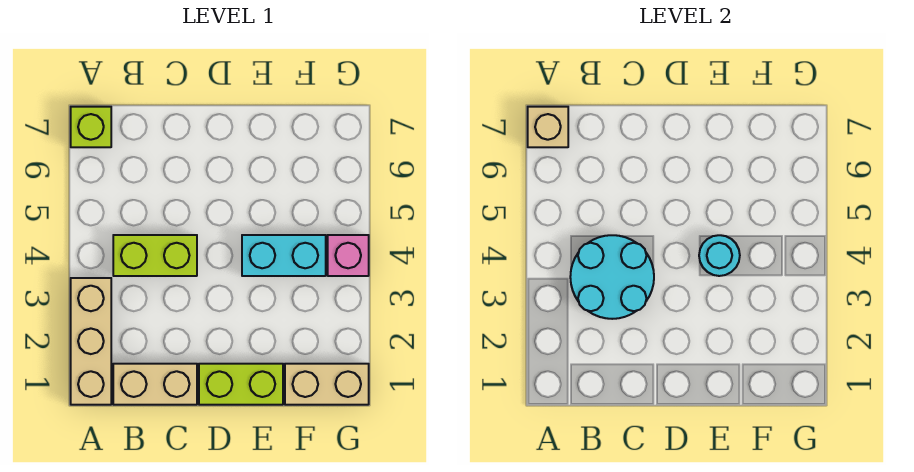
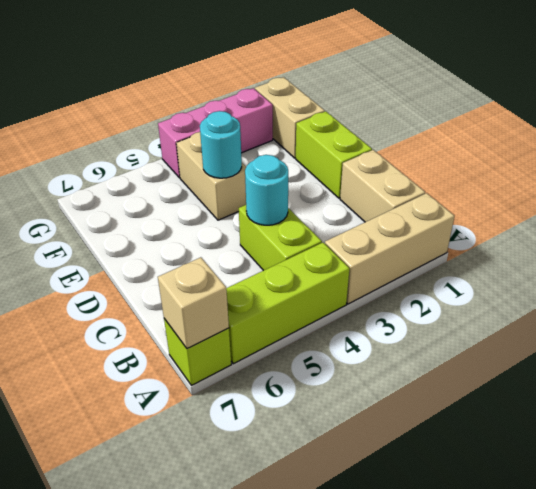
none -> lime 1x3 brick [226,243,350,364]
cyan 2x2 round brick [570,235,654,319] -> cyan 1x1 round brick [245,155,288,225]
cyan 1x2 brick [242,235,326,276] -> tan 1x2 brick [176,132,246,220]
pink 1x1 brick [328,235,369,276] -> pink 1x3 brick [158,88,273,178]

